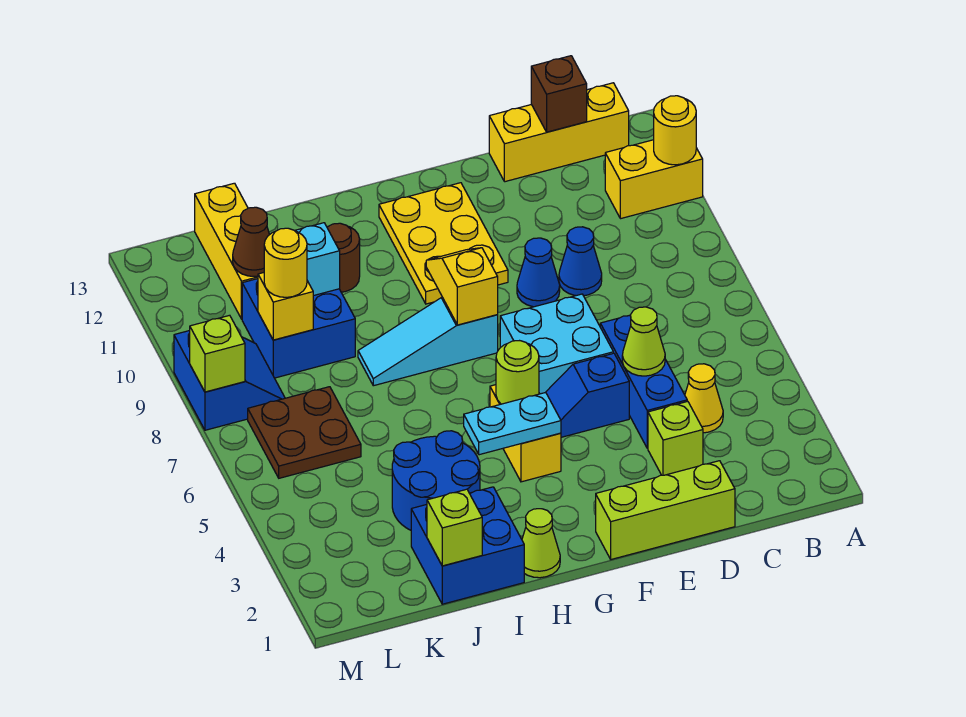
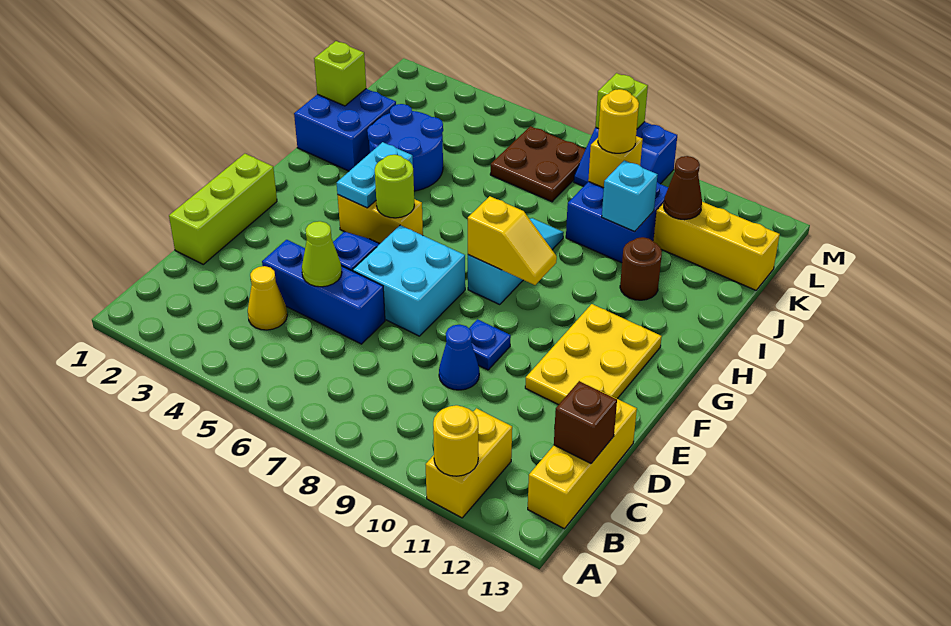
lime 1x1 brick [648,401,703,475] -> none
blue 1x1 cone [517,238,560,307] -> blue 1x1 plate [469,319,511,370]
yellow 2x3 plate [379,183,508,304] -> yellow 2x3 plate turned to [525,304,662,405]
lime 1x1 cone [522,509,560,578] -> none

